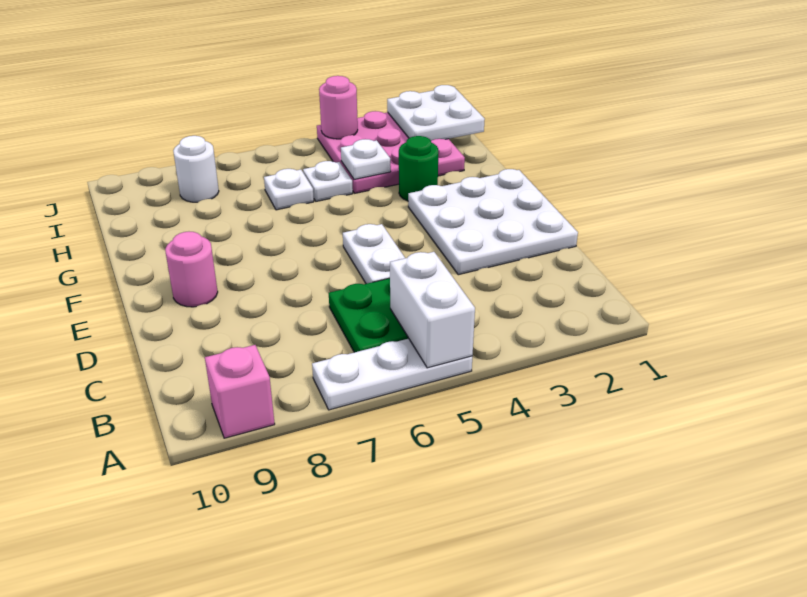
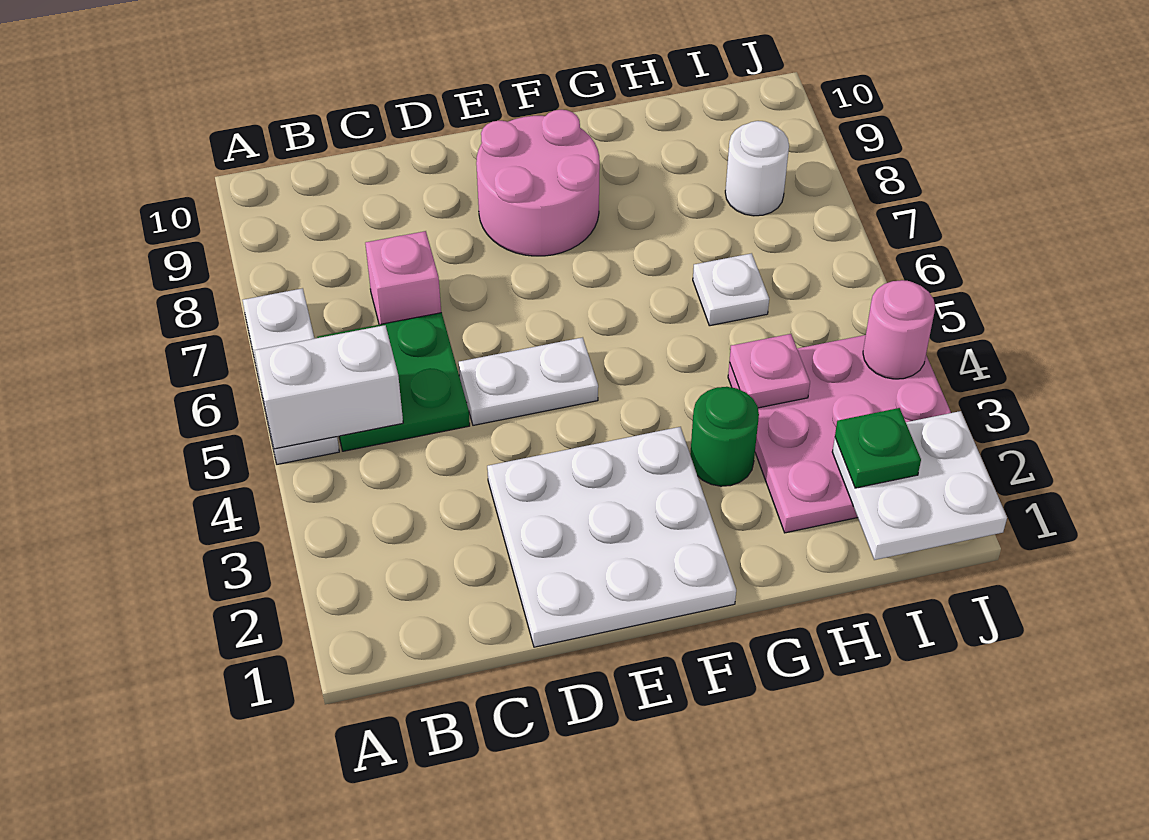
pink 1x1 brick [205,345,275,438] -> pink 1x1 brick moved to [365,231,441,325]
pink 1x1 round brick [165,232,218,307] -> pink 2x2 round brick [476,110,600,256]
white 1x1 plate [341,139,391,179] -> pink 1x1 plate [729,334,810,408]
white 1x1 plate [303,161,353,201] -> none
none -> green 1x1 plate [835,408,921,488]

